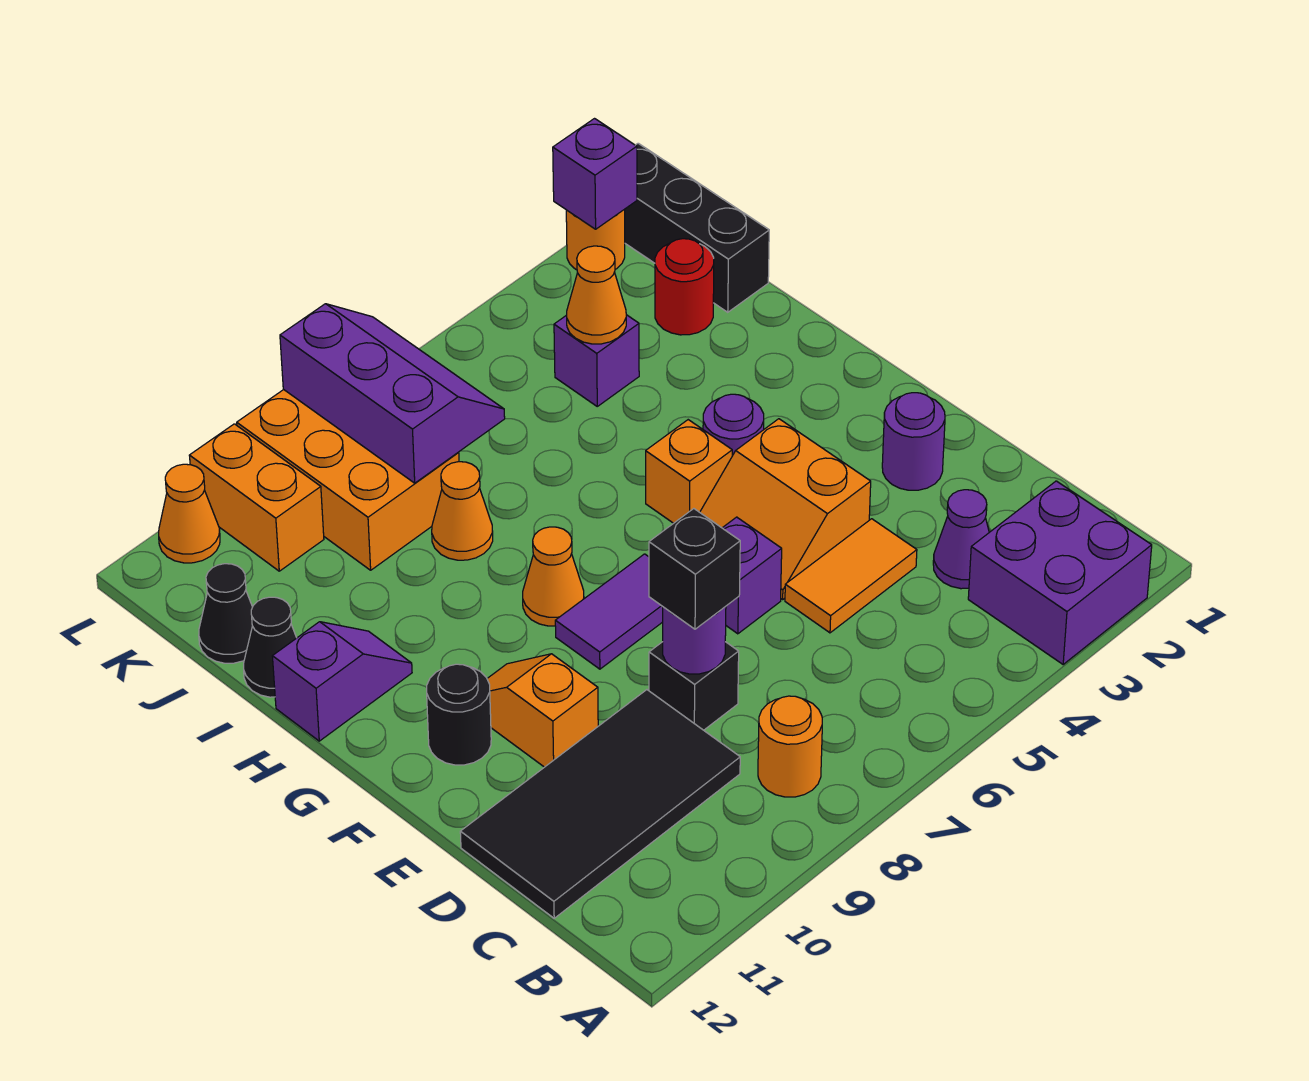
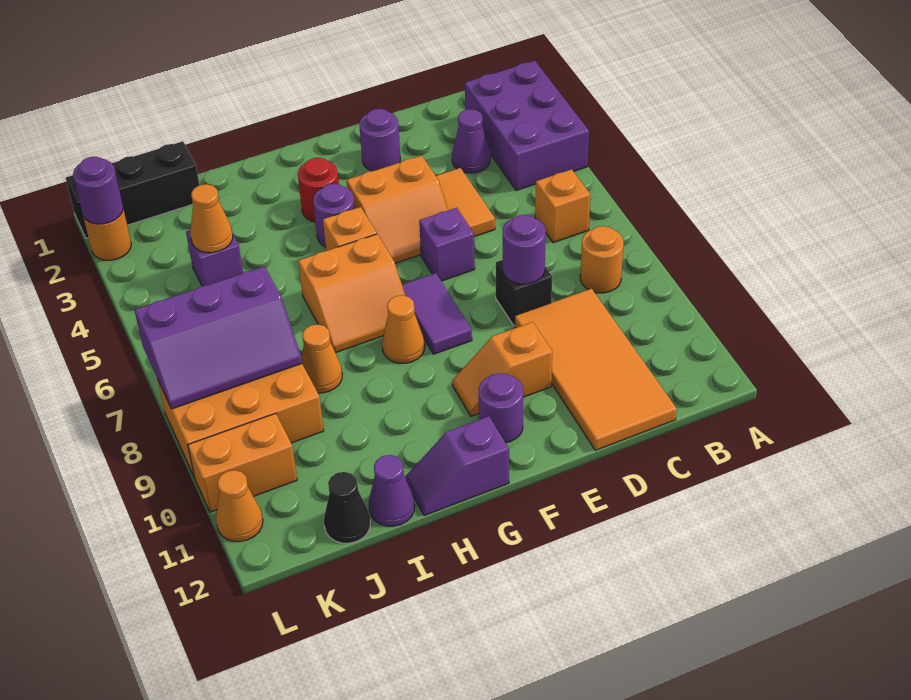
purple 2x2 brick [968,481,1152,664] -> purple 2x3 brick [465,61,589,191]
none -> orange 1x1 brick [535,169,590,243]
black 2x4 tile [460,690,740,918] -> orange 2x4 tile [515,289,677,450]
black 1x1 brick [649,509,740,629] -> none
black 1x1 round brick [427,664,491,765] -> purple 1x1 round brick [479,373,523,443]
none -> orange 2x2 slope [298,234,405,353]
purple 1x2 slope [272,622,412,741] -> purple 1x2 slope turned to [405,416,509,516]
black 1x1 cone [244,597,296,697] -> purple 1x1 cone [369,455,415,526]
red 1x1 round brick [655,239,714,335] -> red 1x1 round brick moved to [298,158,339,222]
purple 2x3 slope [280,304,505,483] -> purple 2x3 slope turned to [135,266,302,409]
purple 1x1 brick [553,119,637,229] -> purple 1x1 round brick [73,157,123,224]

